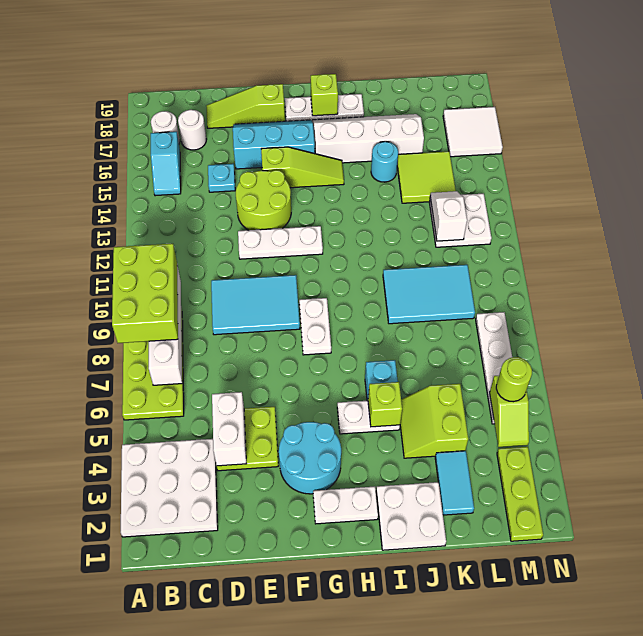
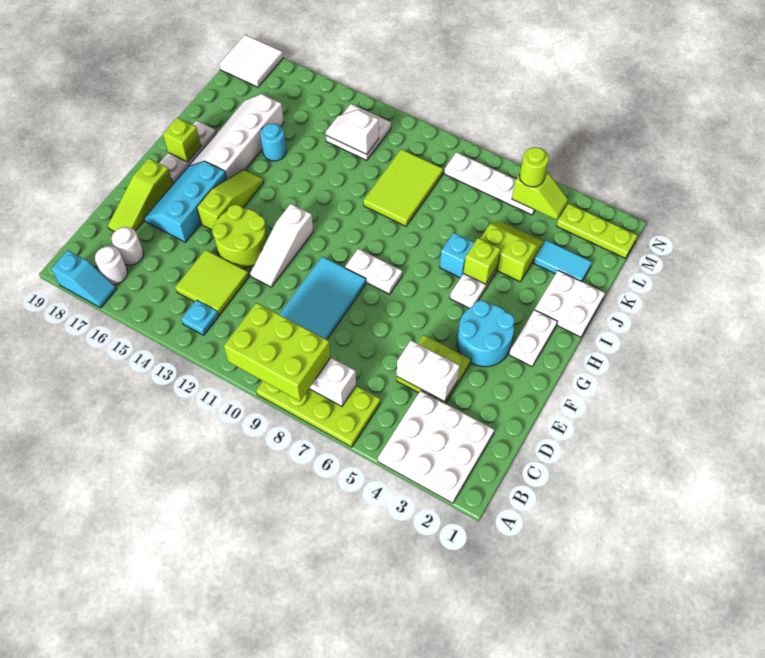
cyan 1x2 slope [151,132,181,196] -> cyan 1x2 slope moved to [51,250,116,308]
cyan 1x1 plate [208,164,235,192] -> cyan 1x1 plate moved to [181,300,219,335]
white 1x3 plate [238,226,323,259] -> white 1x3 slope [250,204,313,287]
lime 2x2 slope [400,384,468,458] -> lime 2x2 slope turned to [480,221,544,282]
cyan 2x3 tile [383,265,475,324] -> lime 2x3 tile [363,149,443,226]
lime 2x2 tile [397,151,456,203] -> lime 2x2 tile moved to [175,250,249,315]
white 2x2 tile [443,107,503,157] -> white 2x2 tile moved to [219,35,283,87]

